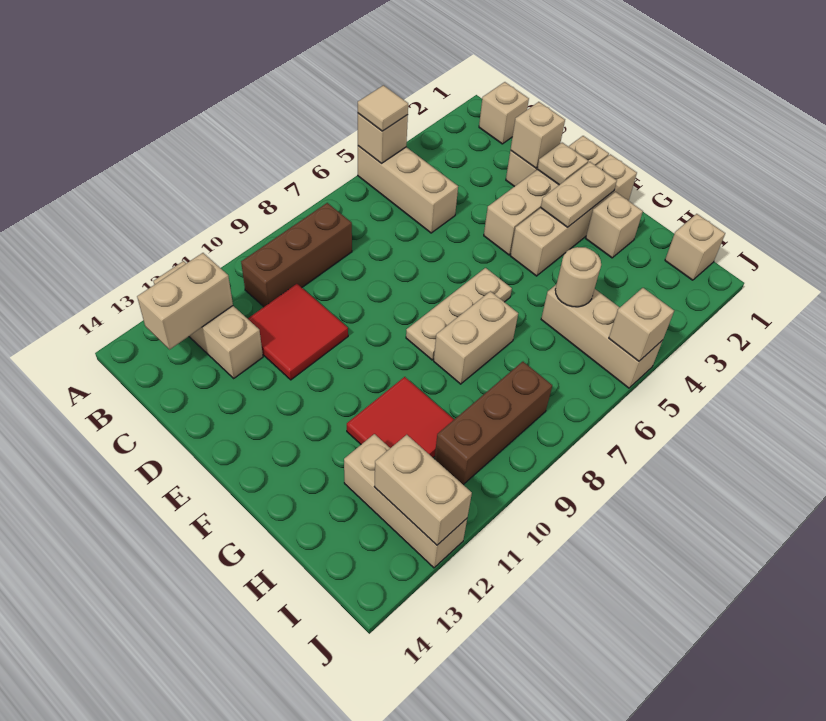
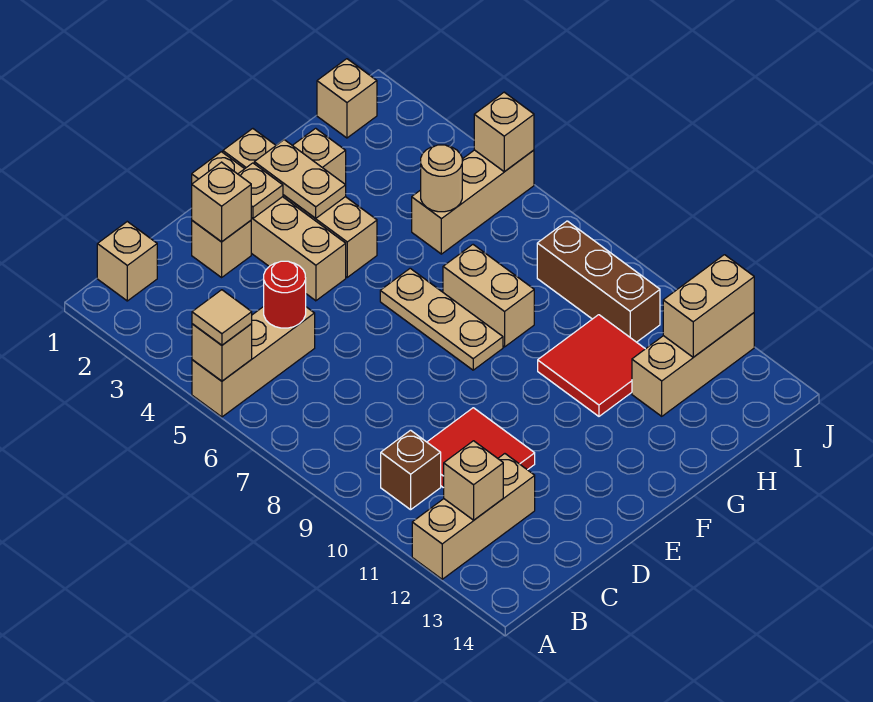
brown 1x3 brick [241,203,352,307] -> brown 1x1 brick [381,430,441,510]
tan 1x2 brick [137,253,233,349] -> tan 1x1 brick [444,441,503,520]
none -> red 1x1 round brick [264,261,306,328]

